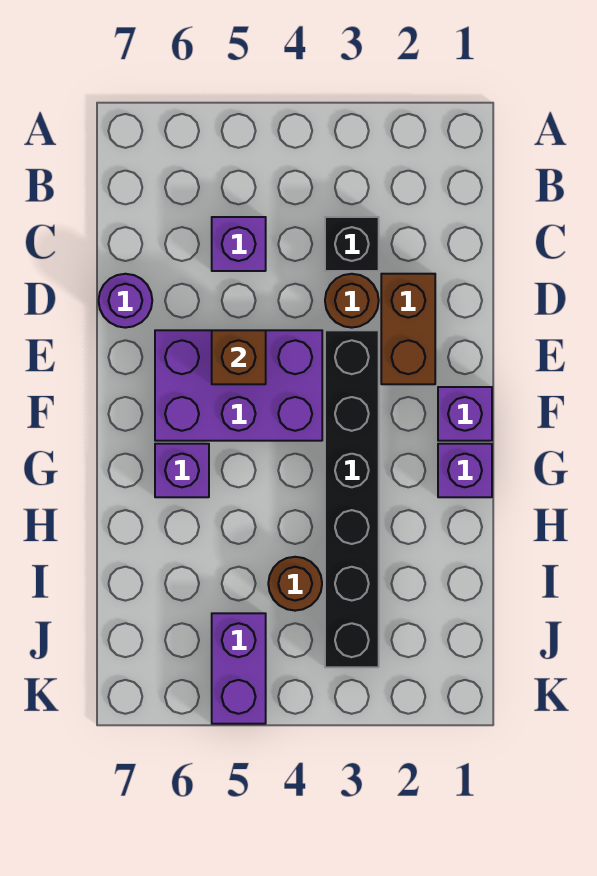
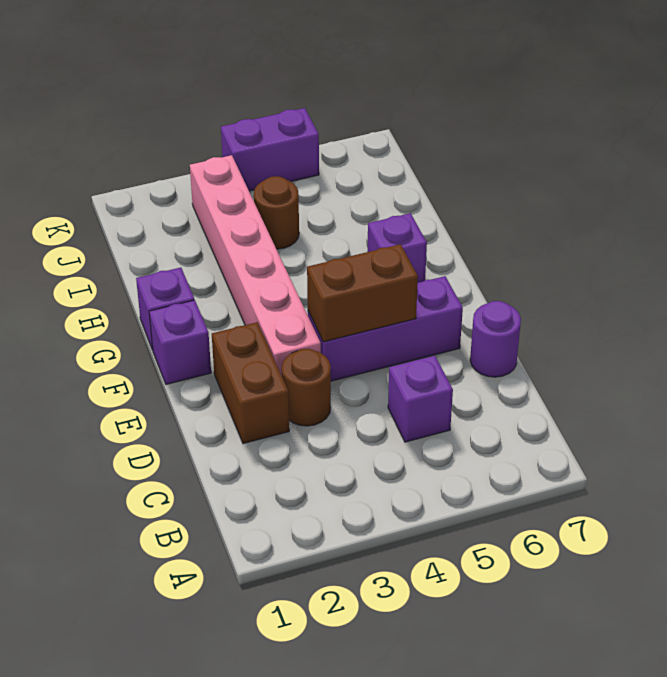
black 1x1 brick [325,217,379,271] -> none
black 1x6 brick [325,330,379,667] -> pink 1x6 brick [190,155,321,376]
purple 2x3 brick [155,330,322,441] -> purple 1x3 brick [308,276,463,381]
brown 1x1 brick [212,330,266,384] -> brown 1x2 brick [307,244,418,342]
purple 1x2 brick [212,613,266,724] -> purple 1x2 brick turned to [221,108,319,191]

